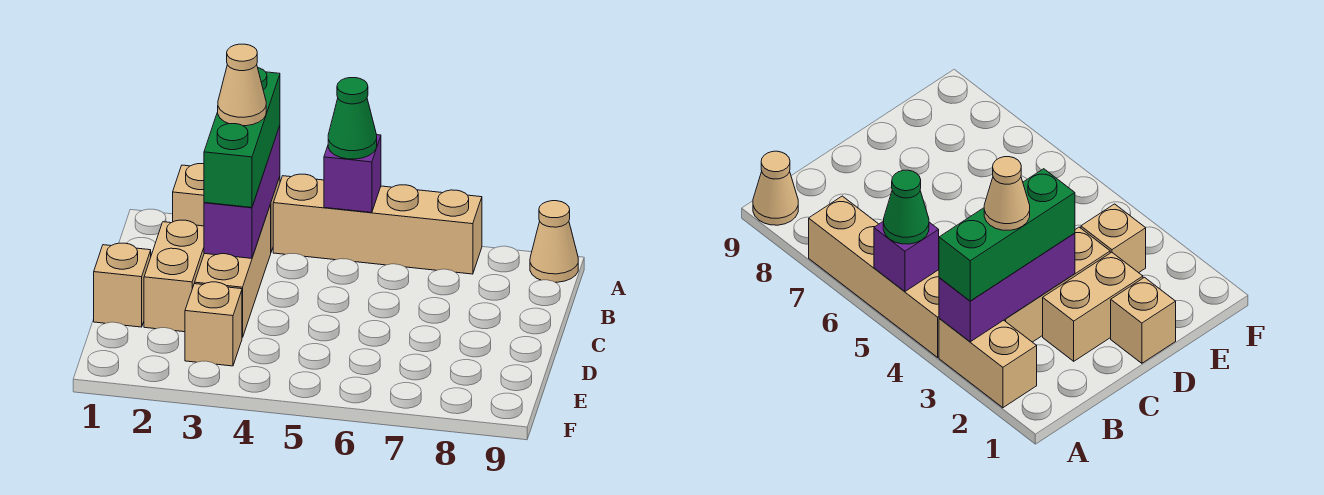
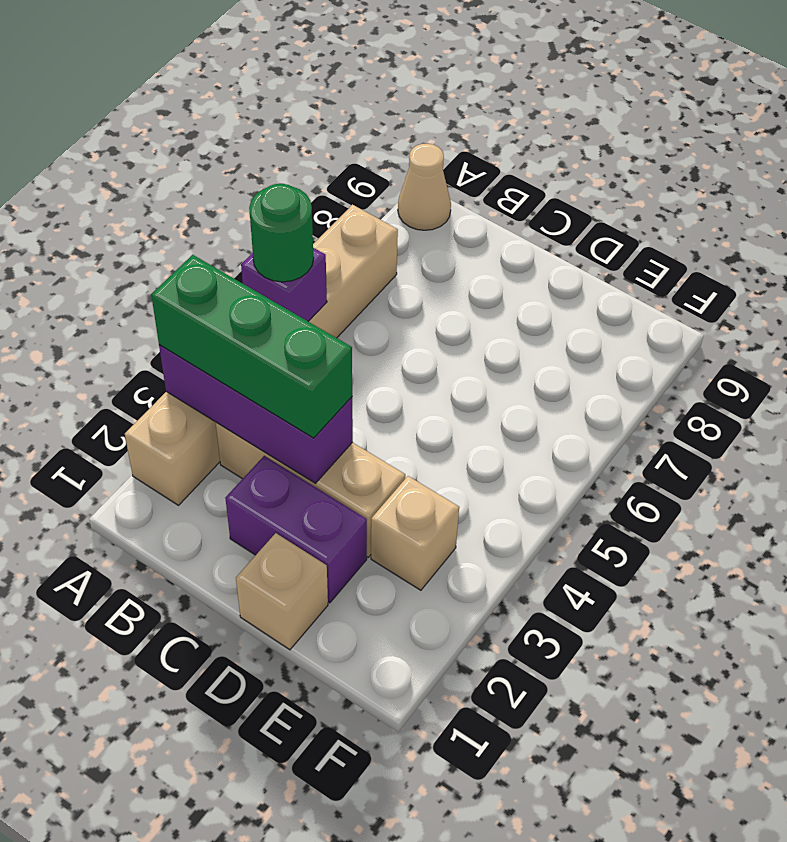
green 1x1 cone [328,78,377,159] -> green 1x1 round brick [249,184,314,282]
tan 1x1 cone [218,44,266,126] -> none
tan 1x2 brick [144,220,204,332] -> purple 1x2 brick [225,456,367,603]

